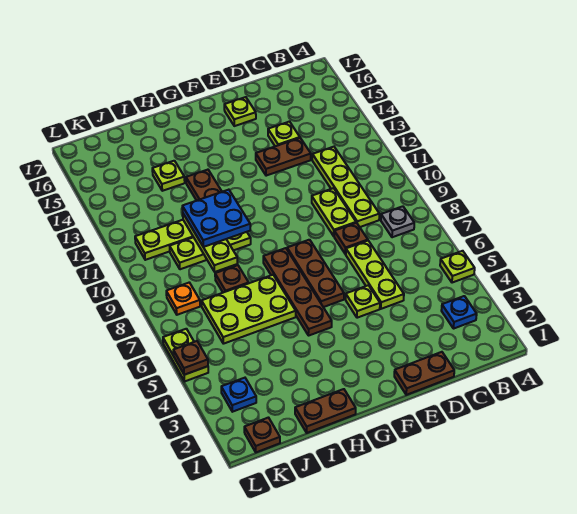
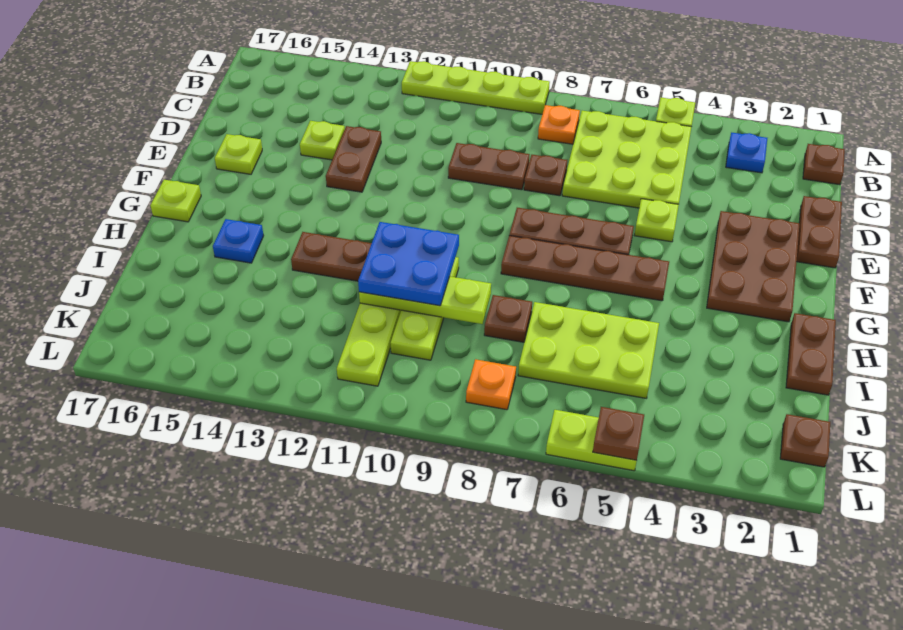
none -> brown 1x1 plate [803,144,845,185]
grey 1x1 plate [381,206,414,237] -> orange 1x1 plate [538,105,580,144]
lime 1x4 plate [312,147,379,227] -> lime 1x4 plate moved to [402,61,550,114]
lime 1x3 plate [346,241,404,309] -> lime 3x3 plate [562,111,691,208]
lime 1x2 plate [312,188,356,236] -> brown 1x2 plate [448,143,530,190]
none -> brown 2x3 plate [707,211,800,322]
lime 2x3 plate [202,275,296,344] -> lime 2x3 plate turned to [518,302,659,398]
lime 1x1 plate [152,161,185,191] -> lime 1x1 plate moved to [150,180,201,222]
blue 1x1 plate [221,378,256,412] -> blue 1x1 plate moved to [213,219,264,263]

